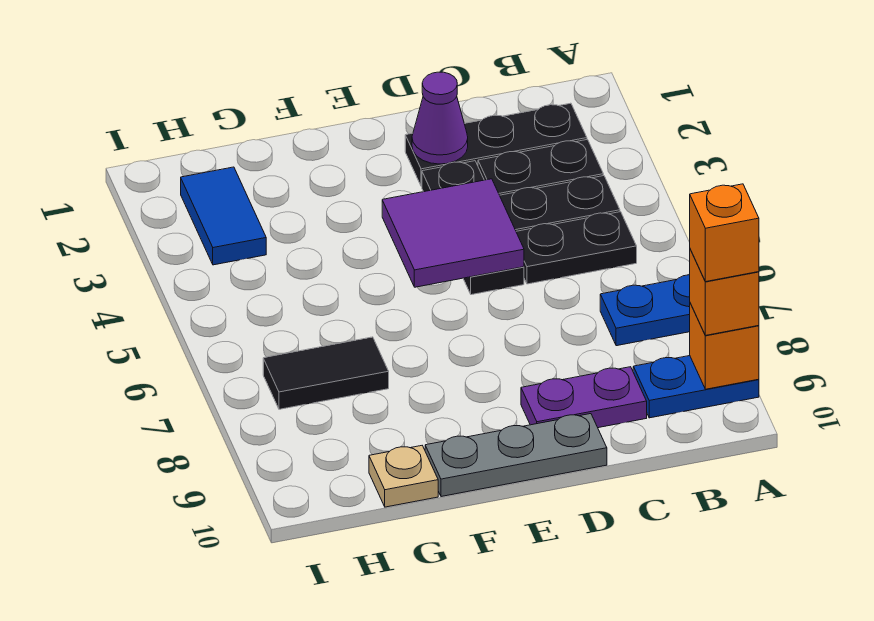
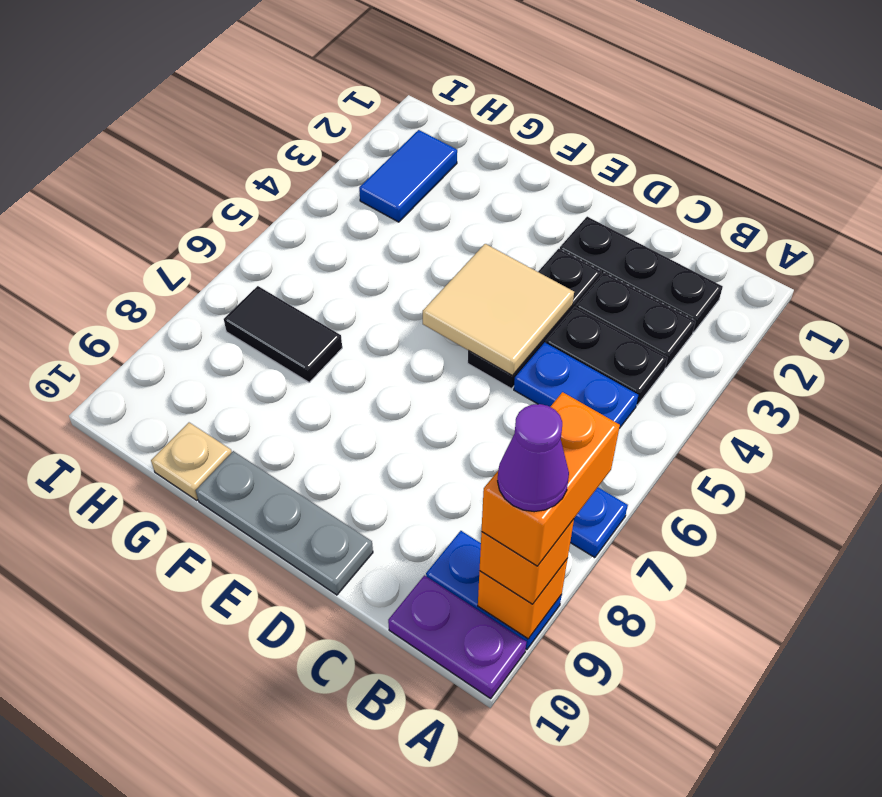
orange 1x1 brick [690,184,759,282] -> orange 1x2 brick [482,392,620,566]
black 1x2 plate [516,212,637,284] -> blue 1x2 plate [514,342,638,428]
purple 1x2 plate [521,367,647,428] -> purple 1x2 plate moved to [388,575,526,699]
purple 1x1 cone [412,72,468,164] -> purple 1x1 cone moved to [498,404,569,512]
purple 2x2 tile [382,179,524,287] -> tan 2x2 tile [423,244,574,376]

